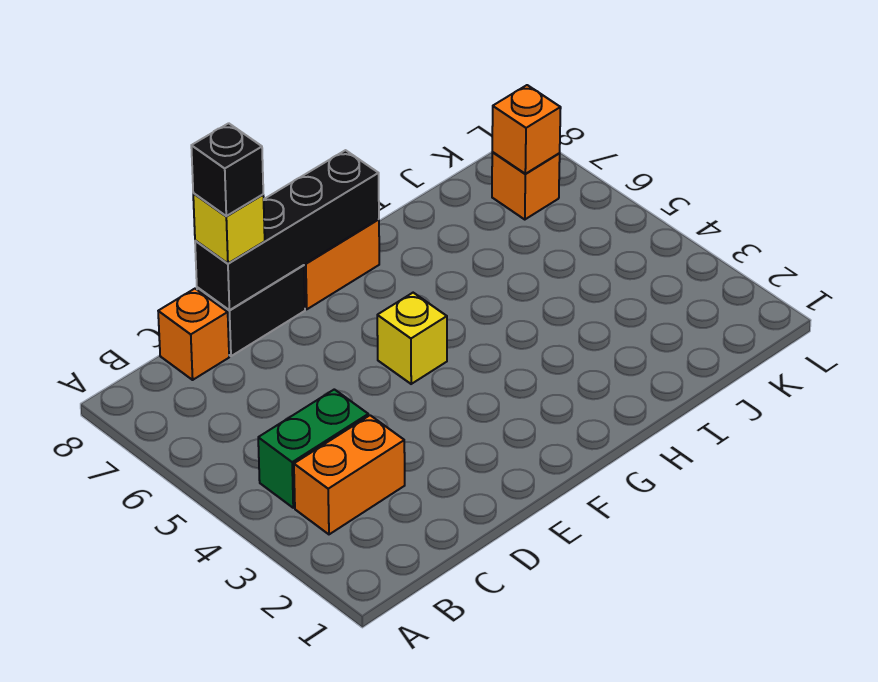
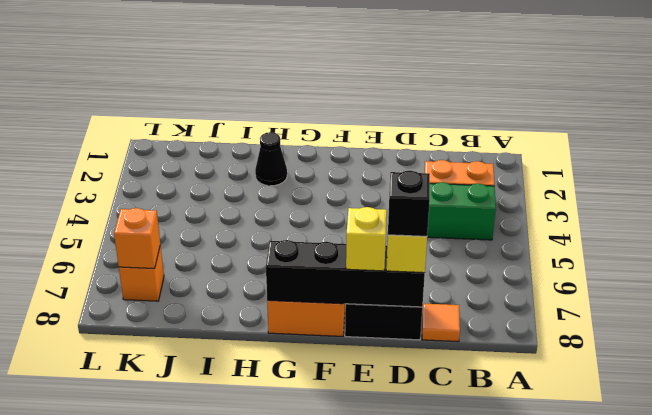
orange 1x1 brick [158,289,229,380] -> orange 1x1 tile [422,303,460,342]
yellow 1x1 brick [377,293,447,384] -> yellow 1x1 brick moved to [346,207,387,271]
none -> black 1x1 cone [255,132,287,186]

